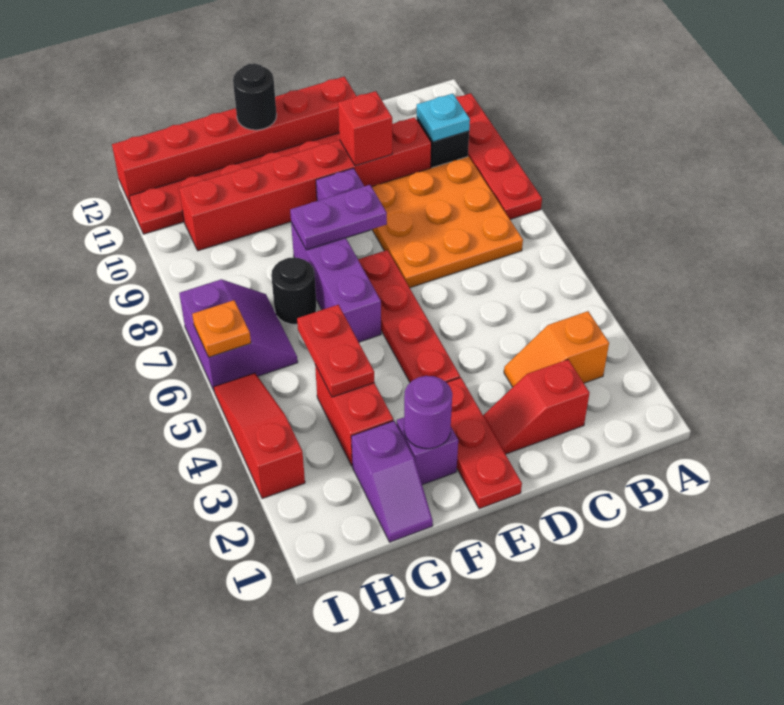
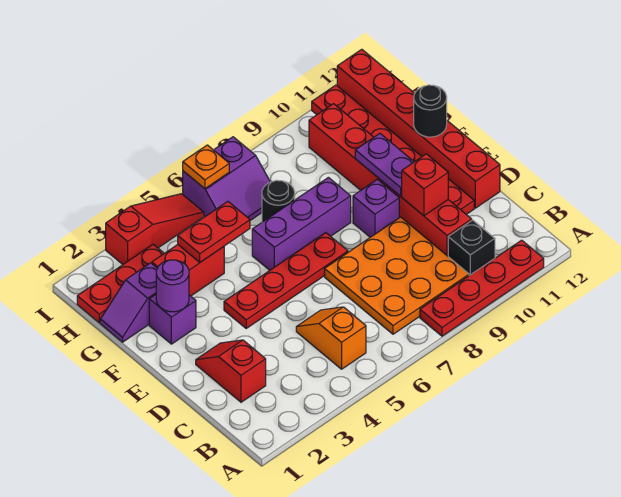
orange 1x2 slope [504,311,609,387] -> orange 1x2 slope moved to [296,307,366,369]
cyan 1x1 plate [417,94,470,142] -> none
red 1x3 plate [447,377,522,509] -> red 1x3 plate moved to [77,244,164,323]
purple 1x2 plate [290,185,387,250] -> purple 1x2 plate moved to [355,134,414,196]

